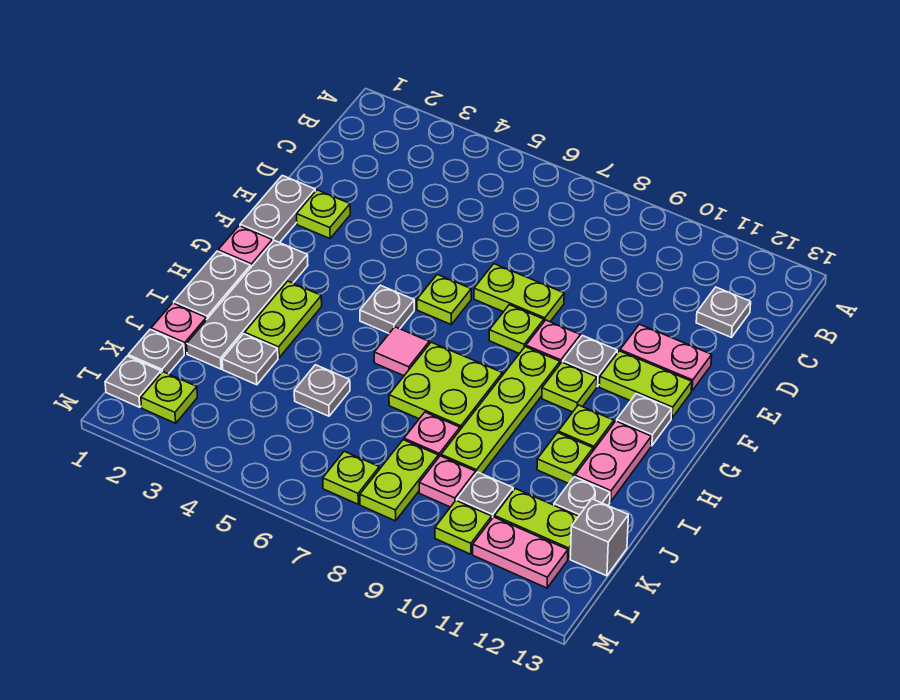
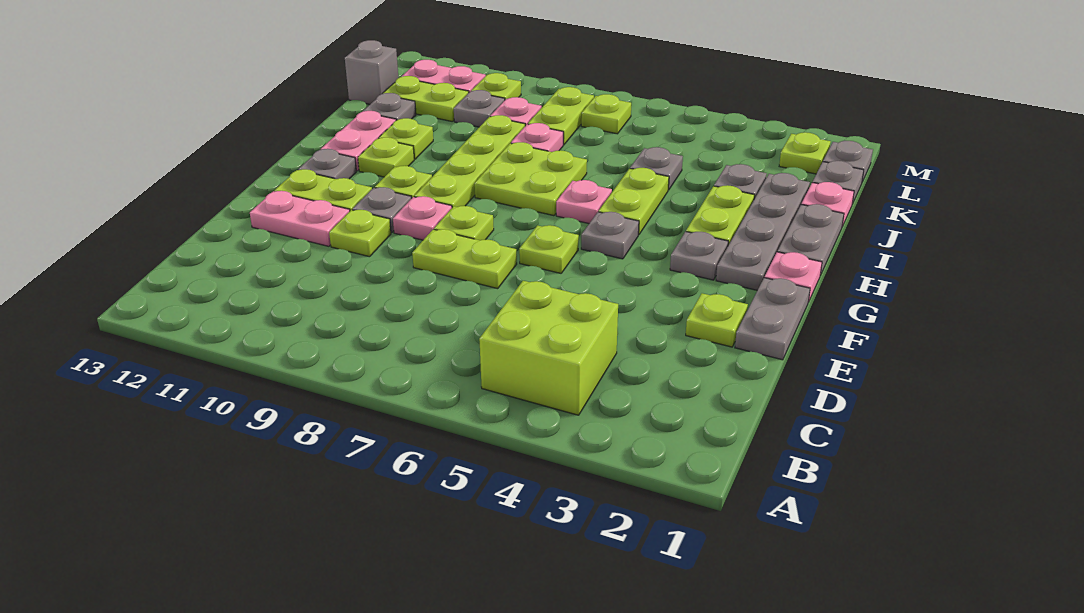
none -> lime 2x2 brick [479,281,618,415]
grey 1x1 plate [696,287,751,337] -> grey 1x1 plate moved to [670,232,728,280]
none -> lime 1x1 plate [329,210,391,257]
none -> lime 1x2 plate [599,168,669,235]
pink 1x1 tile [374,327,429,376] -> pink 1x1 plate [556,180,612,224]

